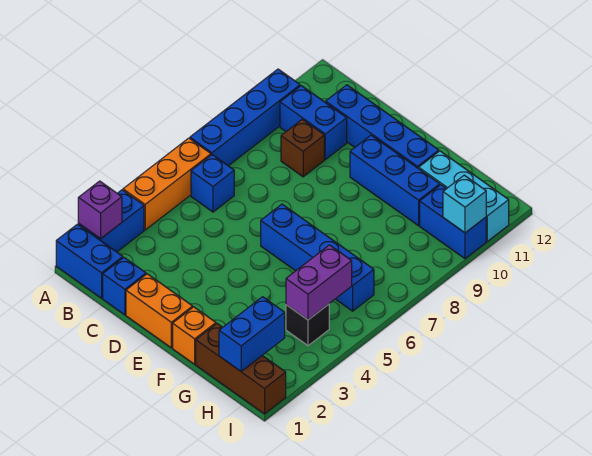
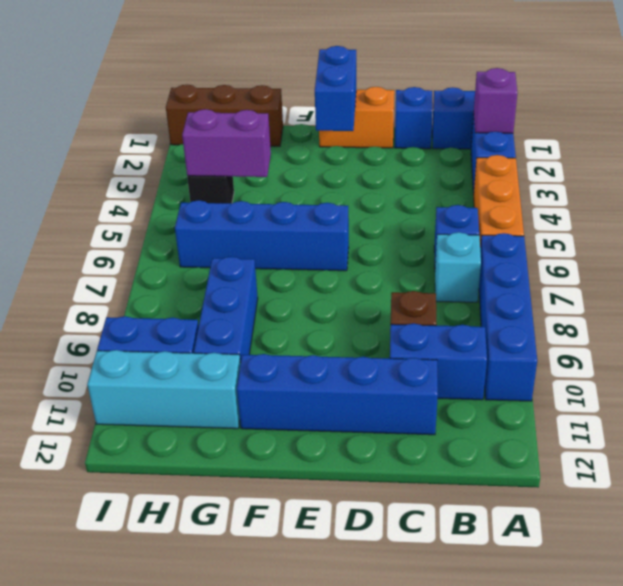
blue 1x3 brick [350,135,440,226] -> blue 1x3 brick turned to [194,257,258,362]
orange 1x1 brick [173,307,216,364] -> none
blue 1x2 brick [219,297,285,371] -> blue 1x2 brick moved to [315,46,356,131]
purple 1x2 brick [286,245,352,320] -> purple 1x2 brick turned to [182,109,271,177]
cyan 1x1 brick [443,175,486,233] -> cyan 1x1 brick moved to [435,232,481,302]

